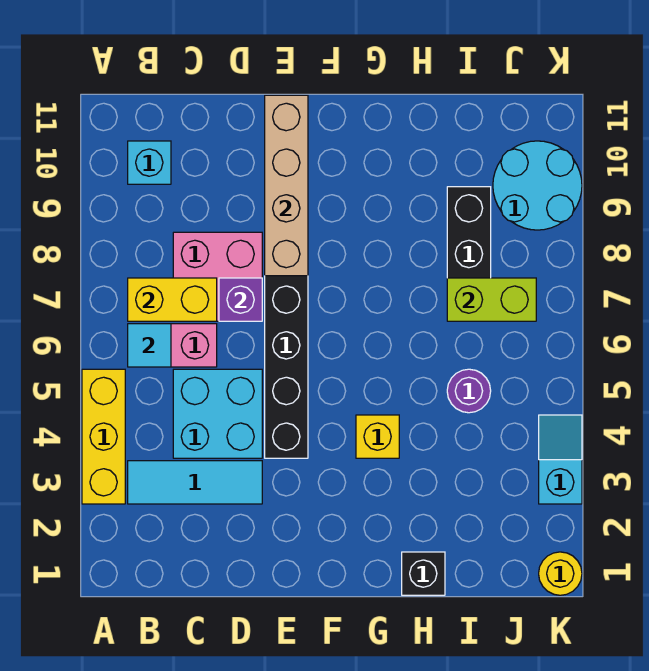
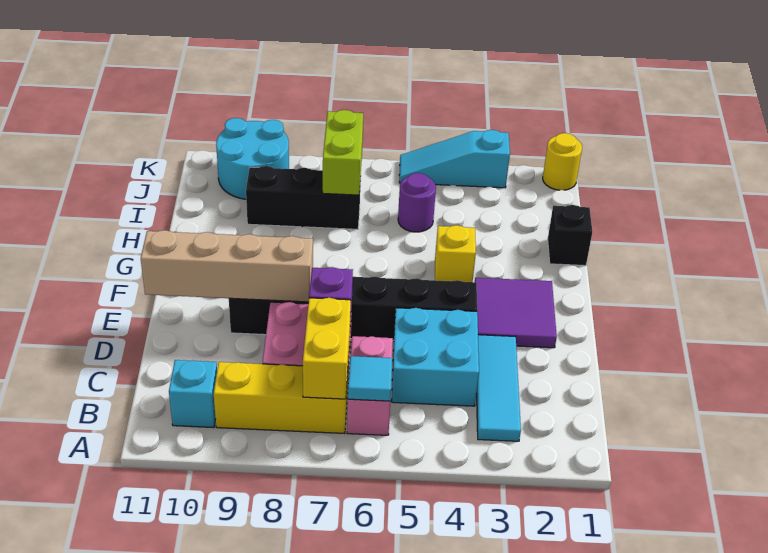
yellow 1x3 brick [82,369,125,504] -> yellow 1x3 brick moved to [214,362,348,434]
none -> purple 2x2 tile [475,278,557,348]
cyan 1x2 slope [539,415,582,504] -> cyan 1x3 slope [399,130,510,188]

